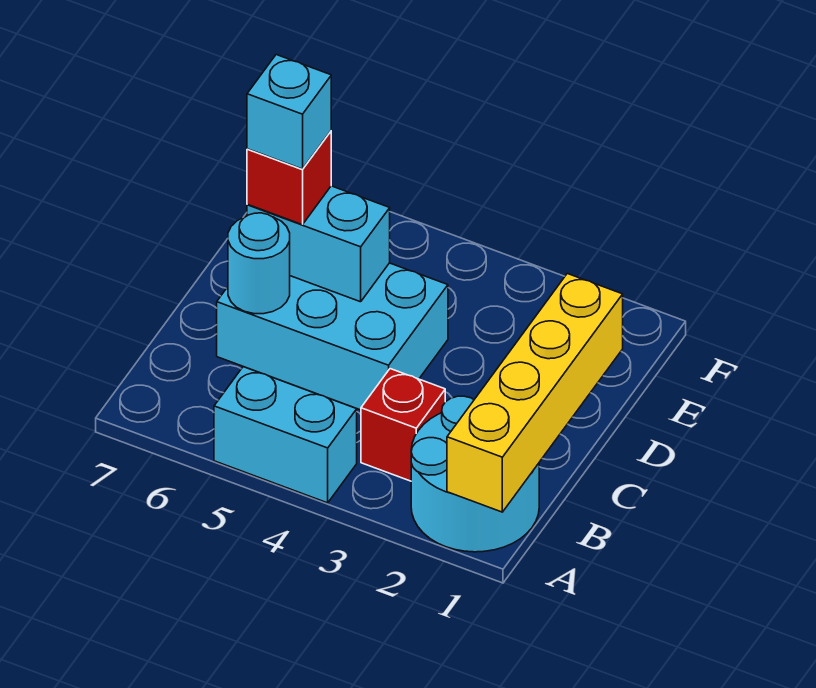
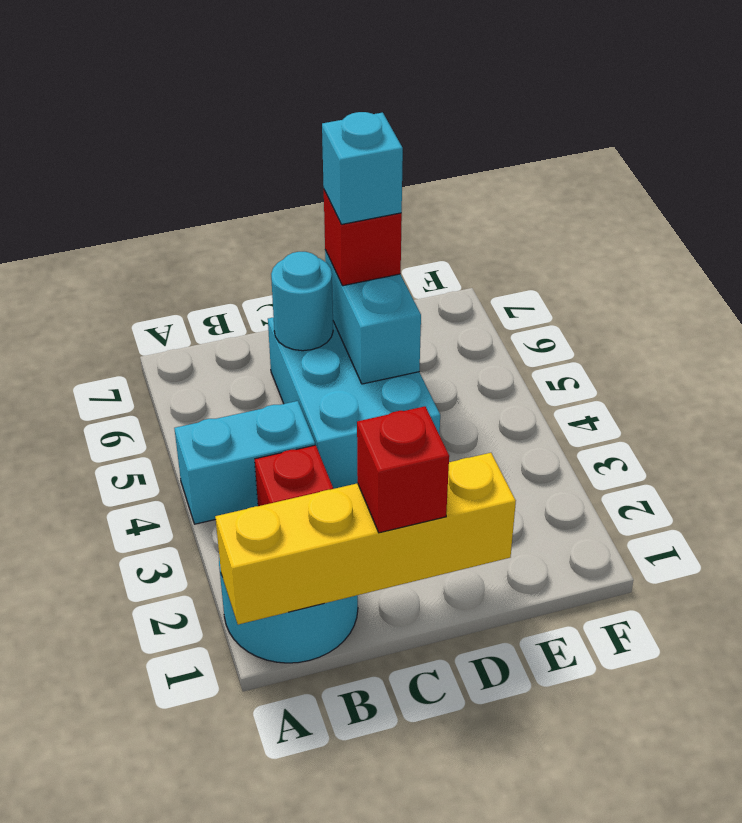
cyan 1x2 brick [214,367,357,503] -> cyan 1x2 brick turned to [174,401,315,524]
none -> red 1x1 brick [357,406,449,533]

